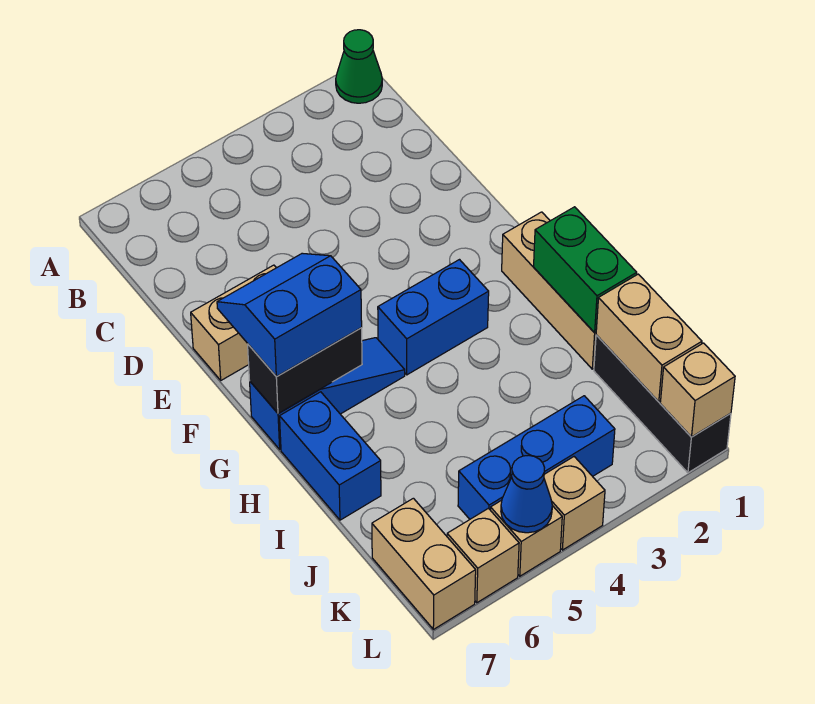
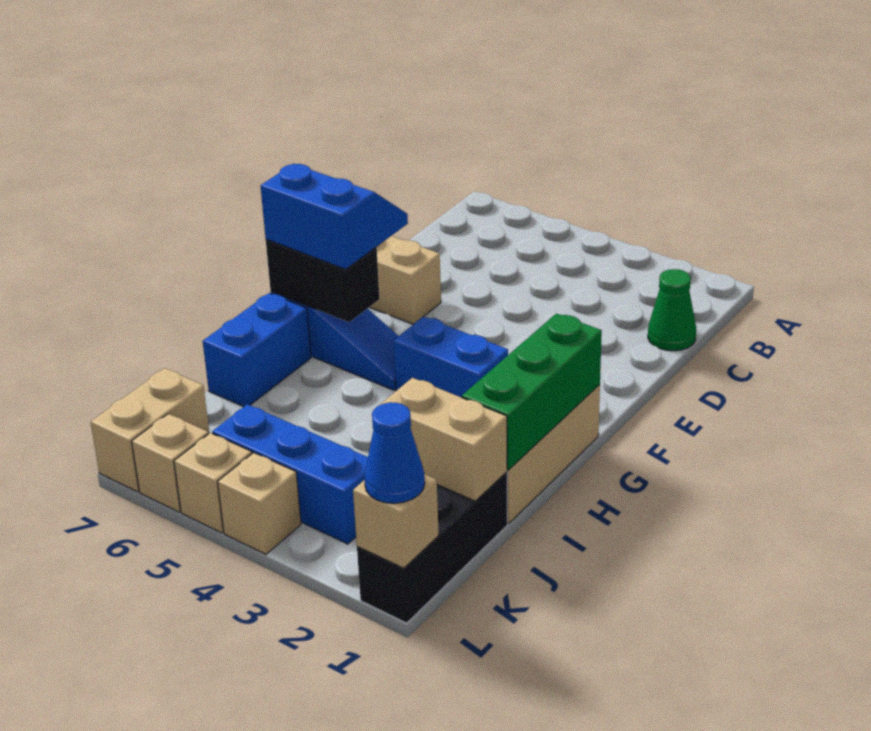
green 1x1 cone [336,30,382,103] -> green 1x1 cone moved to [648,269,696,351]
green 1x2 brick [534,207,637,333] -> green 1x3 brick [462,314,602,470]
tan 1x2 brick [596,274,702,402] -> tan 1x2 brick turned to [380,378,507,501]
blue 1x1 cone [501,456,552,533] -> blue 1x1 cone moved to [364,402,425,503]

